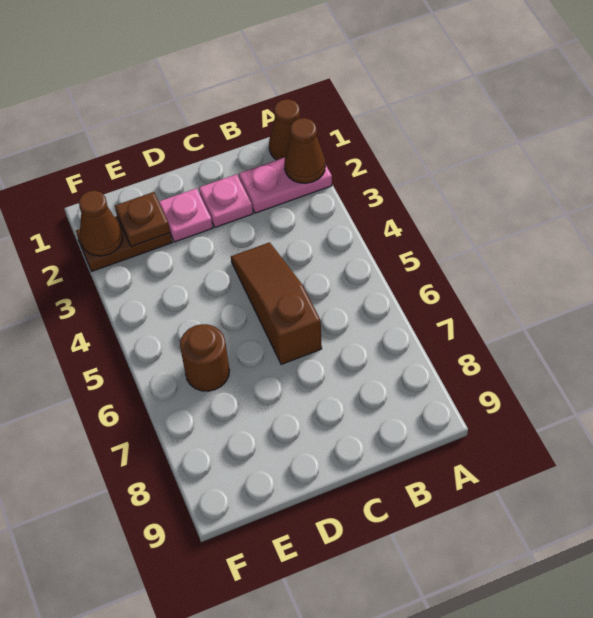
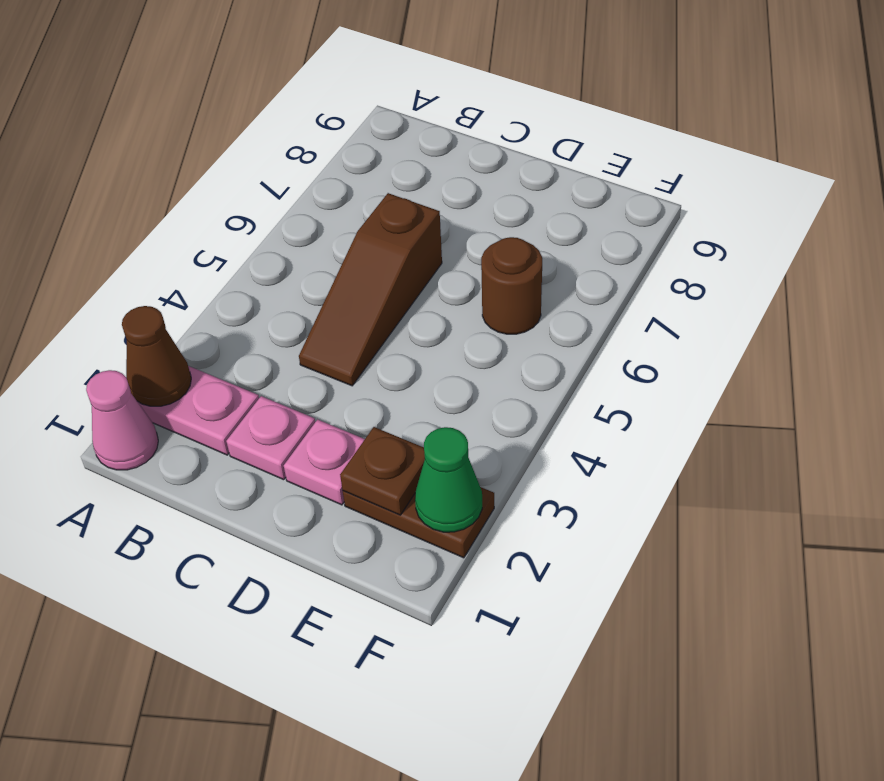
brown 1x1 cone [269,99,301,160] -> pink 1x1 cone [86,370,158,470]
brown 1x1 cone [79,191,123,256] -> green 1x1 cone [415,427,482,532]

